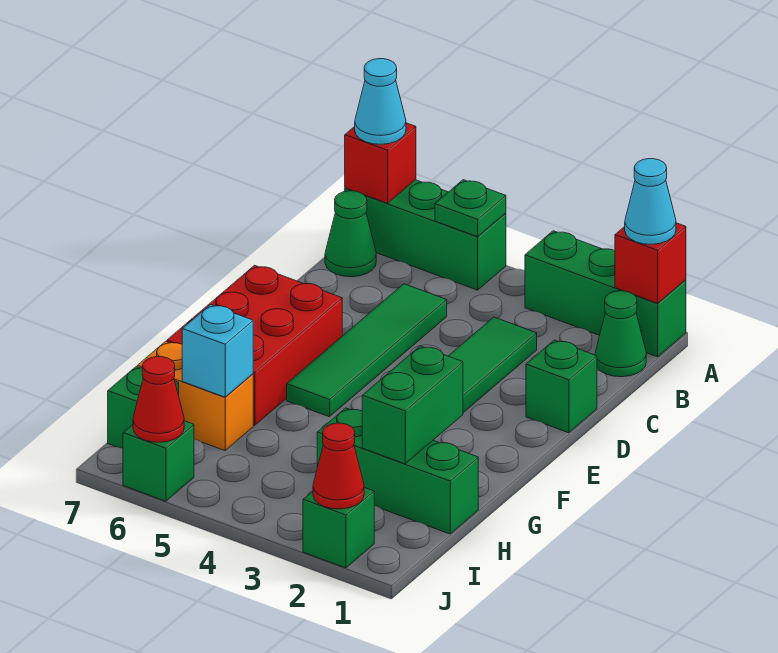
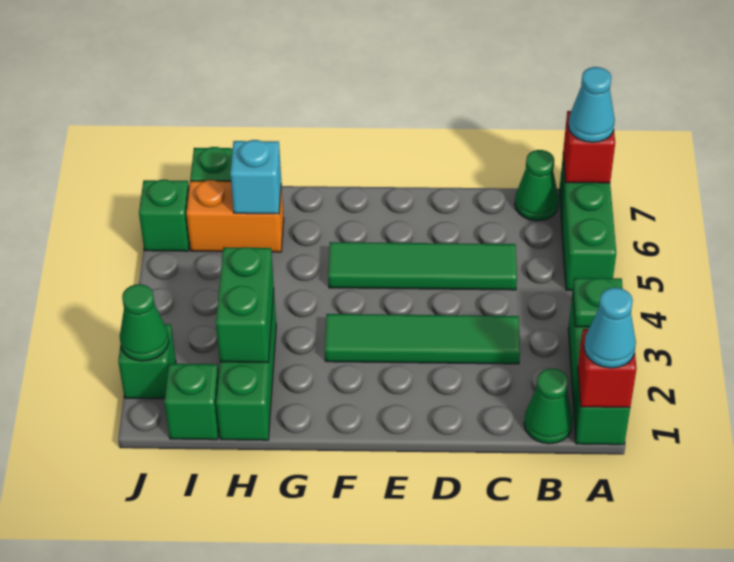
green 1x1 plate [435,180,506,237] -> green 1x1 plate moved to [573,278,623,327]
green 1x1 brick [526,340,597,433] -> green 1x1 brick moved to [164,364,219,440]
red 2x3 brick [167,265,342,425] -> none
green 1x2 brick [362,346,463,464] -> green 1x2 brick turned to [216,247,274,363]
orange 1x2 brick [137,341,253,451] -> orange 1x2 brick turned to [186,180,284,252]
red 1x1 cone [313,423,364,509] -> green 1x1 cone [120,284,169,361]
red 1x1 cone [133,357,184,442] -> none

